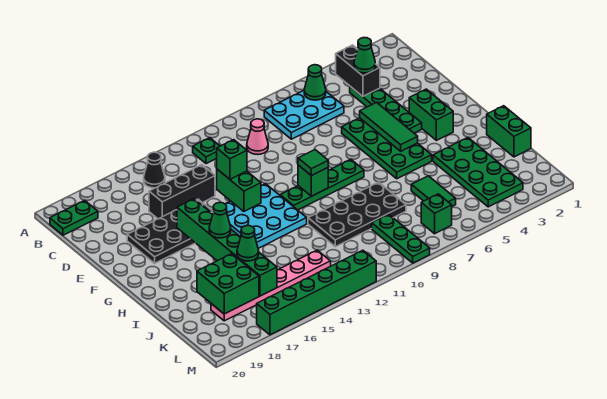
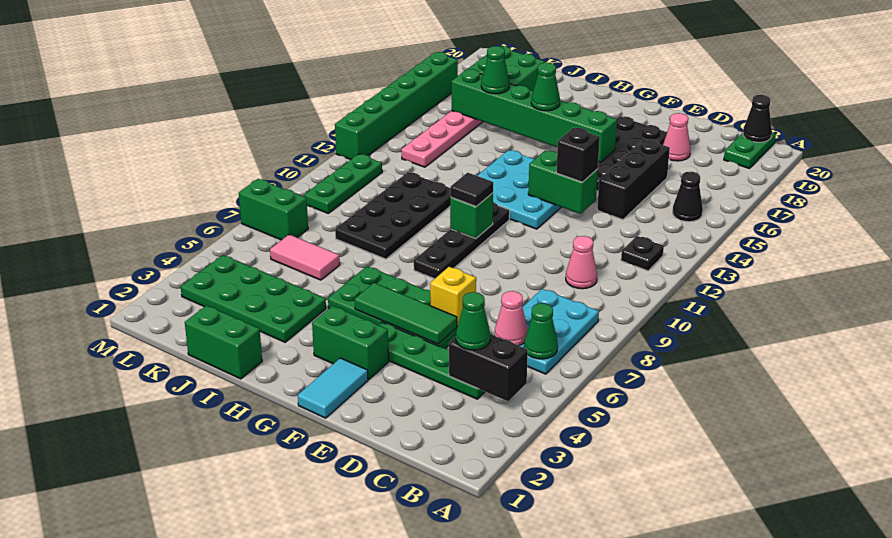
green 1x1 plate [193,138,220,164] -> black 1x1 plate [621,236,664,271]
none -> black 1x1 cone [743,95,772,142]
none -> pink 1x1 cone [495,291,528,346]
none -> pink 1x1 cone [663,113,691,161]
none -> yellow 1x1 brick [430,267,476,326]
green 1x1 brick [217,140,247,179] -> black 1x1 brick [556,128,600,182]
none -> cyan 1x2 tile [298,358,368,418]
green 1x4 plate [280,159,364,210] -> black 1x4 plate [414,202,510,279]
green 1x1 tile [298,150,328,176] -> black 1x1 tile [450,173,493,206]
green 1x2 tile [411,176,456,206] -> pink 1x2 tile [270,235,340,280]
green 1x3 plate [372,214,430,263] -> green 1x3 plate turned to [304,154,382,213]
green 1x1 brick [421,194,452,234] -> green 1x2 brick [239,179,308,240]

